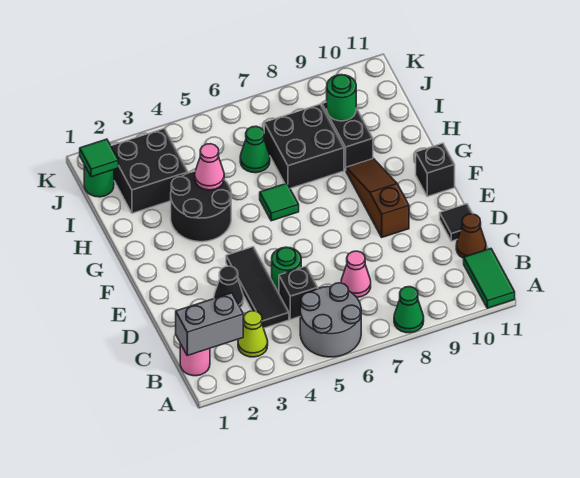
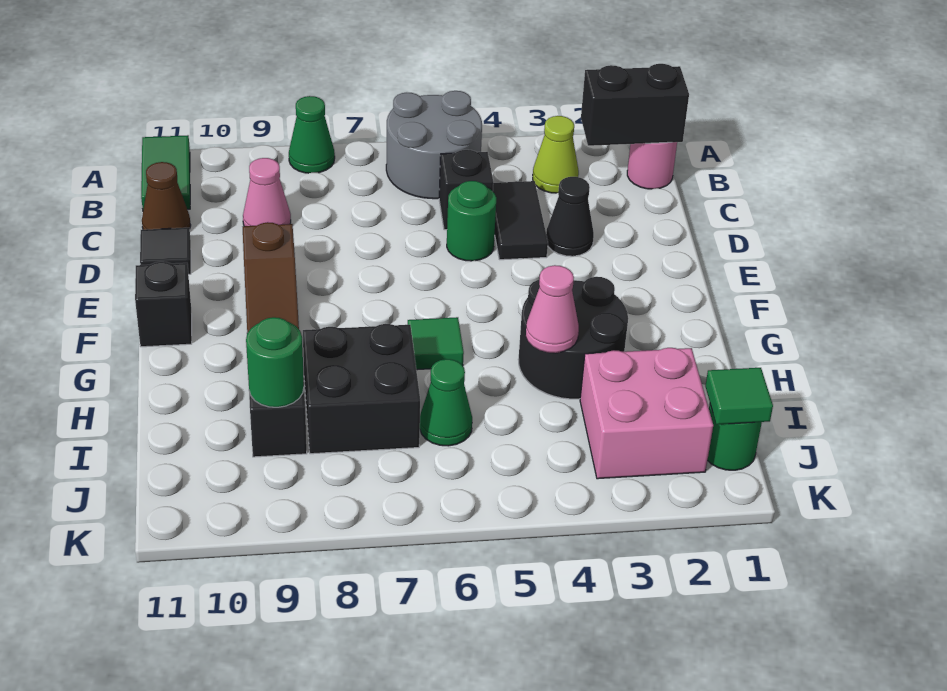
grey 1x2 brick [176,293,243,355] -> black 1x2 brick [581,64,689,146]
black 1x3 tile [226,247,289,328] -> black 1x2 tile [493,181,548,260]
pink 1x1 cone [341,251,371,297] -> pink 1x1 cone moved to [243,158,291,226]
black 2x2 brick [111,128,188,213] -> pink 2x2 brick [580,348,713,479]

